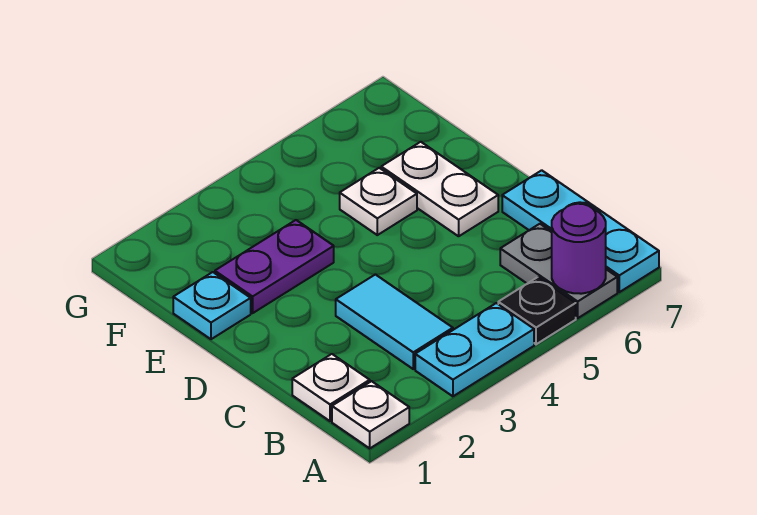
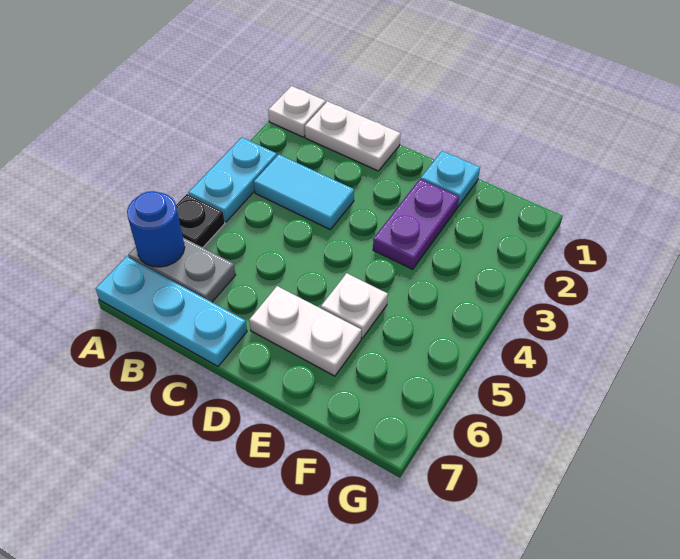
purple 1x1 round brick [552,204,606,294] -> blue 1x1 round brick [127,191,185,267]
white 1x1 plate [292,354,370,421] -> white 1x2 plate [305,101,401,171]

